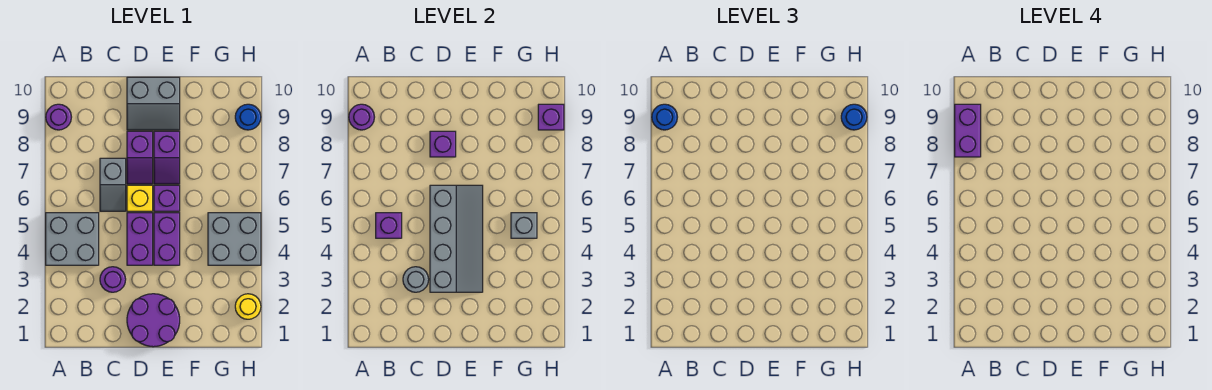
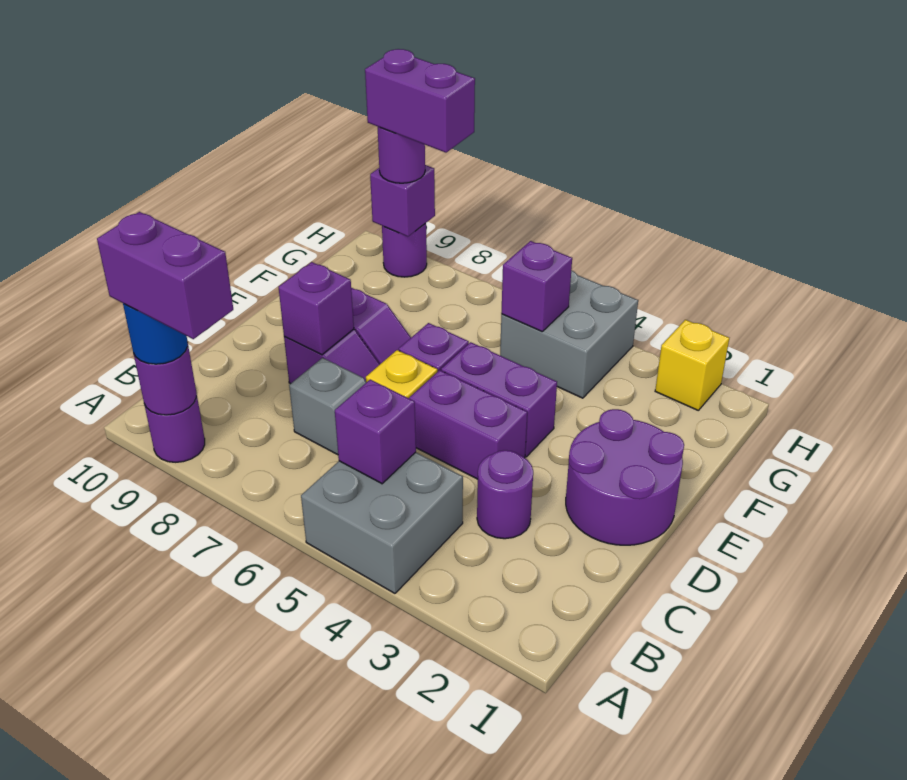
grey 1x1 round brick [403,267,429,292] -> none
grey 2x4 slope [430,185,483,292] -> none
grey 2x2 slope [127,77,180,130] -> none
grey 1x1 brick [511,213,537,238] -> purple 1x1 brick [501,241,572,331]
yellow 1x1 round brick [235,294,261,319] -> yellow 1x1 brick [655,320,729,410]
none -> purple 1x2 brick [365,49,475,153]
blue 1x1 round brick [235,104,261,130] -> purple 1x1 round brick [382,223,427,277]
blue 1x1 round brick [841,104,867,130] -> purple 1x1 round brick [378,127,425,183]

